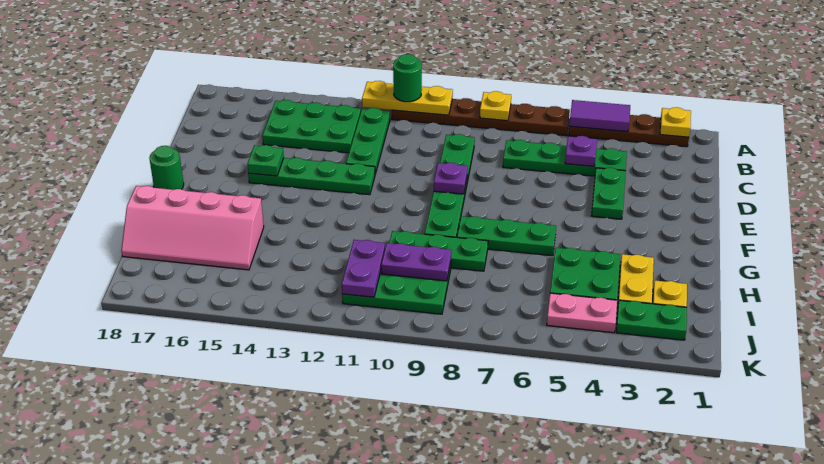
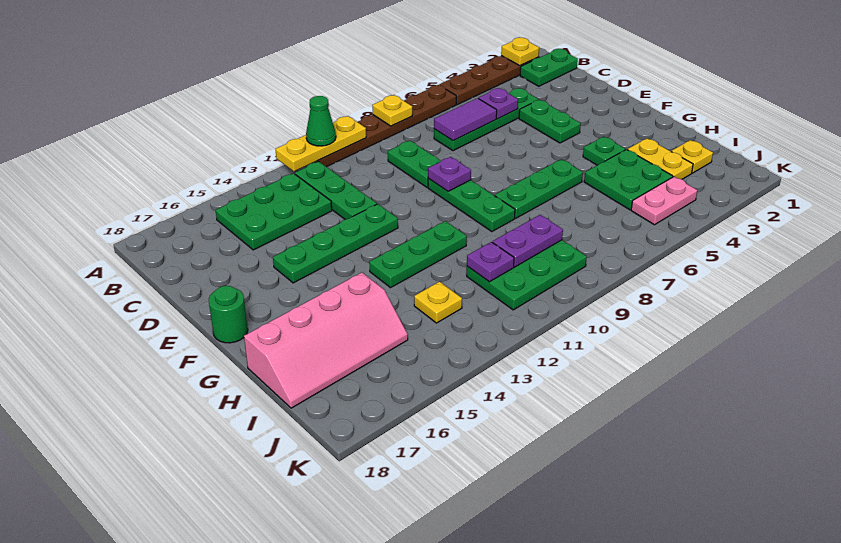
purple 1x2 tile [569,100,630,132] -> purple 1x2 tile moved to [434,98,497,141]
green 1x1 round brick [393,54,422,102] -> green 1x1 cone [306,96,336,146]
green 1x1 plate [247,145,284,176] -> green 1x1 plate moved to [583,137,625,165]
green 1x3 plate [389,231,488,271] -> green 1x3 plate moved to [369,221,467,288]
purple 1x2 plate [342,240,385,297] -> purple 1x1 plate [467,242,514,282]
none -> yellow 1x1 plate [414,281,462,323]
green 1x2 plate [616,300,687,340] -> green 1x2 plate moved to [520,49,578,86]

